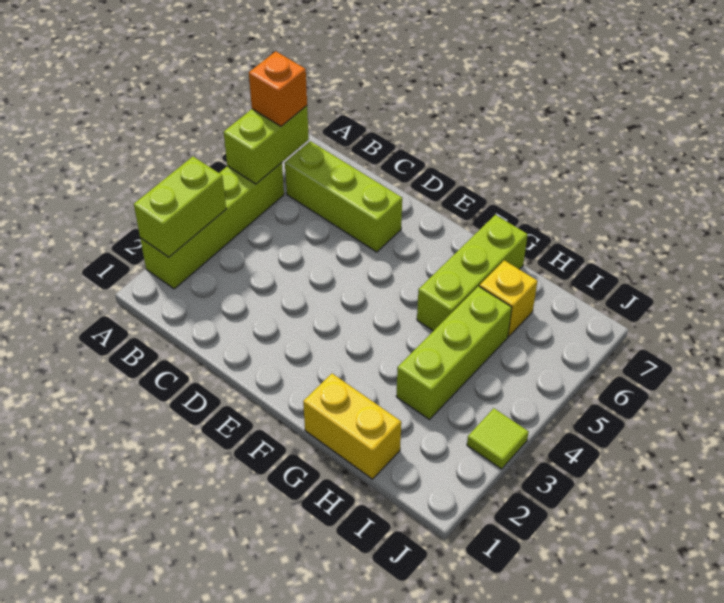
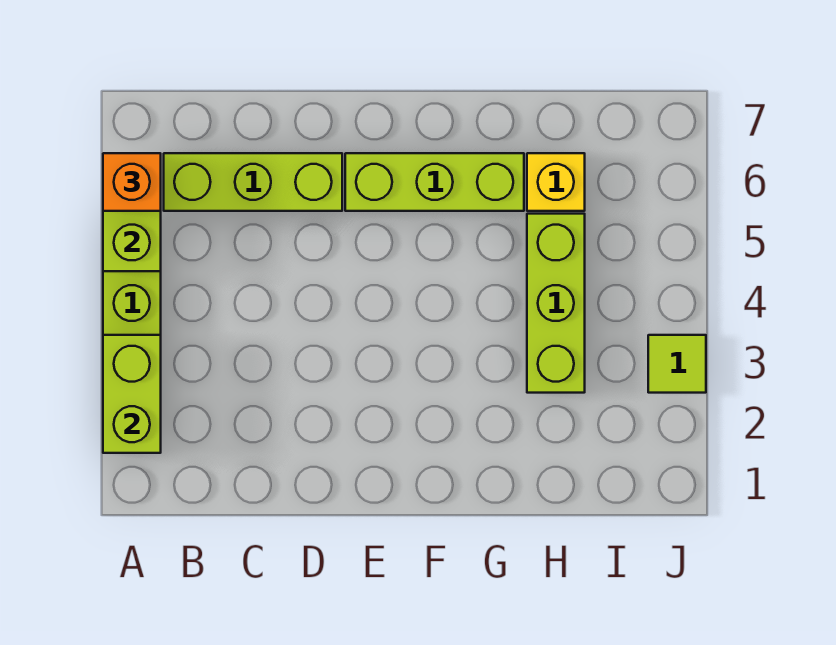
yellow 1x2 brick [303,374,401,479] -> none
lime 1x3 brick [417,215,528,331] -> lime 1x3 brick turned to [345,153,524,211]

